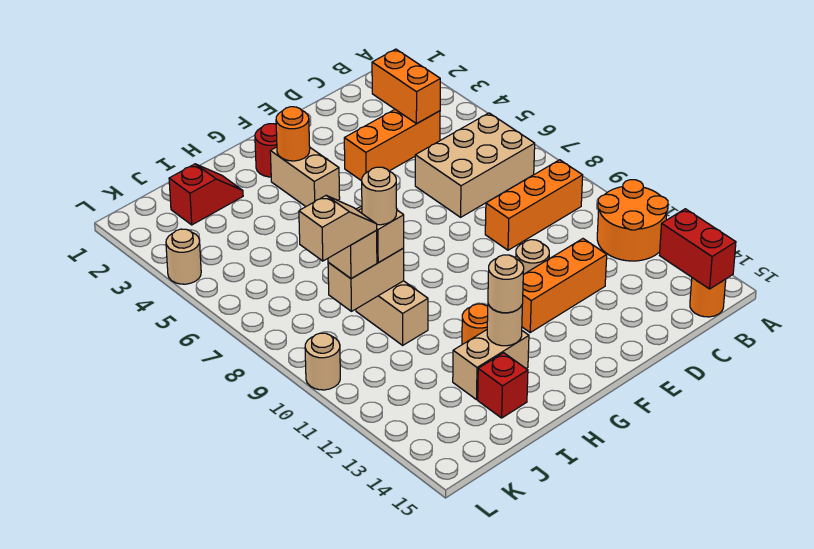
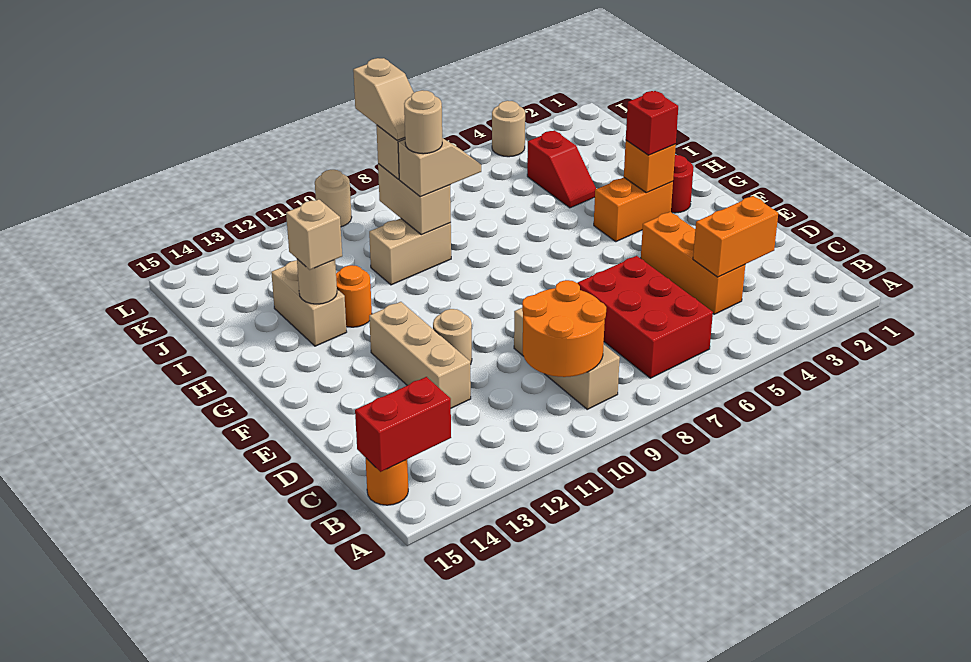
orange 2x2 round brick [597,180,668,261] -> orange 2x2 round brick moved to [522,280,606,377]
tan 2x3 brick [415,113,535,217] -> red 2x3 brick [578,256,713,378]
orange 1x3 brick [485,160,583,250] -> tan 1x3 brick [514,308,620,409]
orange 1x3 brick [522,239,607,332] -> tan 1x3 brick [369,302,471,408]
tan 1x2 brick [270,147,340,206] -> orange 1x2 brick [594,177,673,242]
orange 1x1 round brick [276,107,310,161] -> orange 1x1 brick [624,140,676,193]
tan 1x1 round brick [488,255,524,313] -> tan 1x1 brick [286,199,342,270]
red 1x2 slope [169,164,243,225] -> red 1x2 slope moved to [527,130,596,208]
red 1x1 brick [478,353,528,418] -> red 1x1 brick moved to [626,91,678,155]

